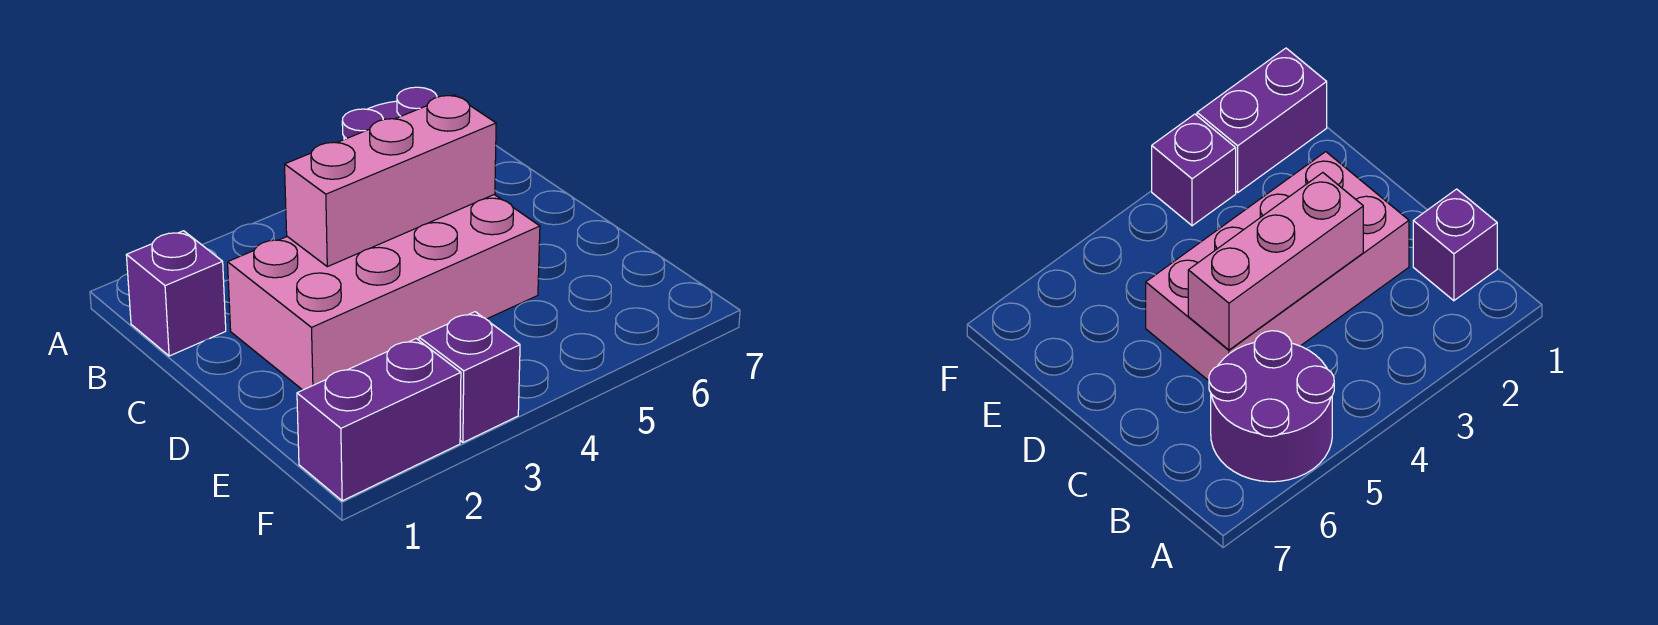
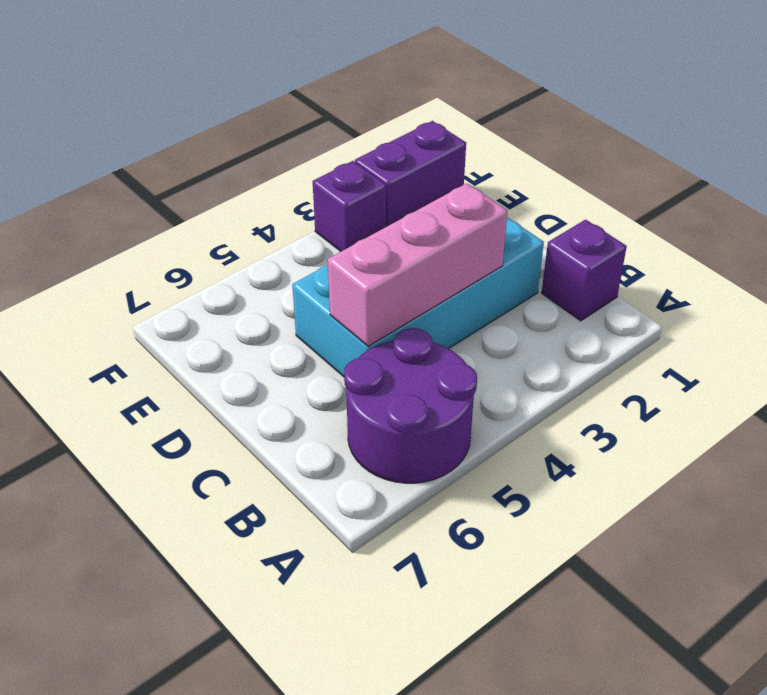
pink 2x4 brick [228,195,540,390] -> cyan 2x4 brick [292,217,544,377]

